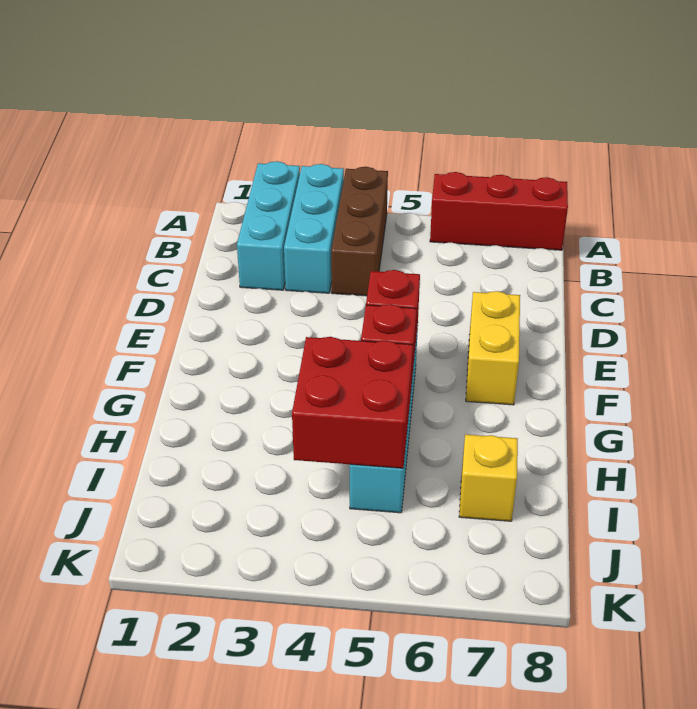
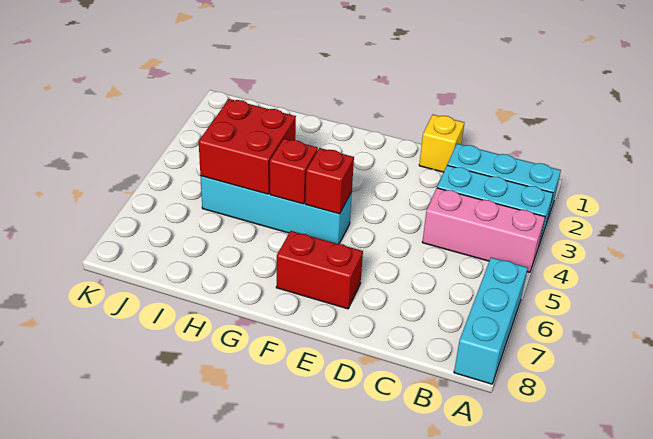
brown 1x3 brick [331,167,388,296] -> pink 1x3 brick [422,188,545,272]
red 1x3 brick [430,172,568,250] -> cyan 1x3 brick [454,257,528,384]
yellow 1x2 brick [466,291,520,405] -> red 1x2 brick [276,231,363,309]
yellow 1x1 brick [459,434,518,521] -> yellow 1x1 brick moved to [419,115,464,172]

